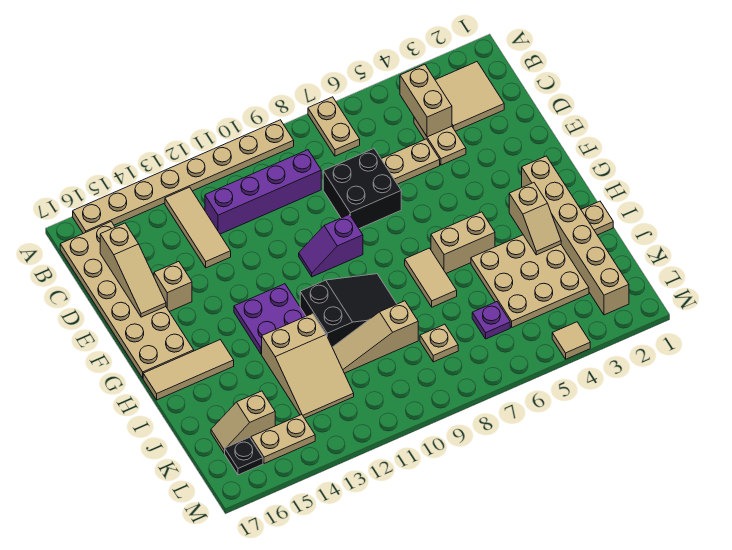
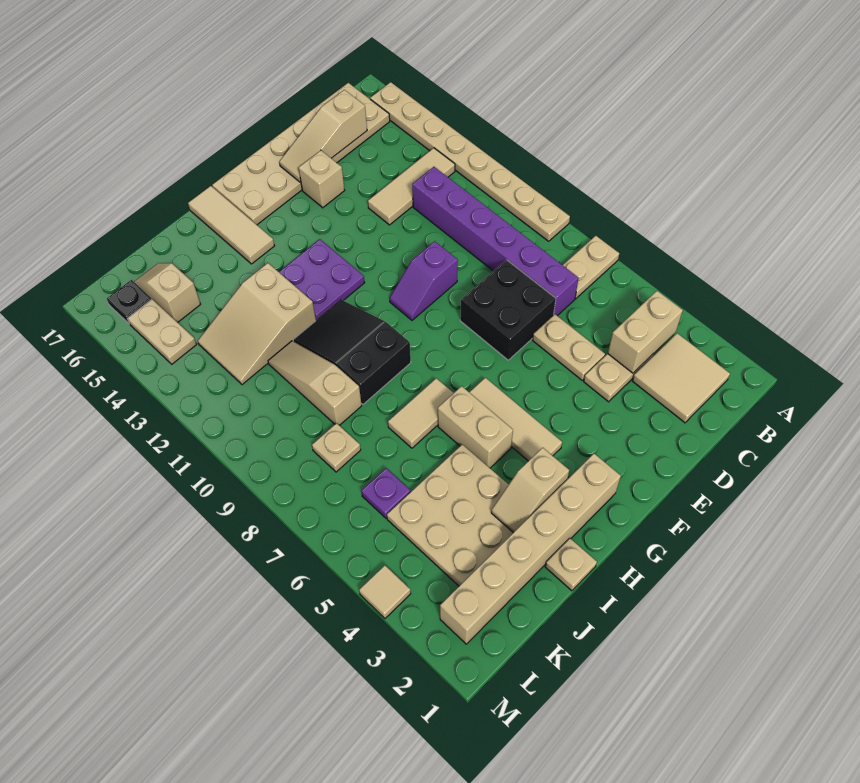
purple 1x4 brick [205,150,321,234] -> purple 1x6 brick [412,167,579,316]
purple 1x2 slope [299,215,363,277] -> purple 1x2 slope turned to [390,241,458,320]
none -> tan 1x3 tile [469,378,562,461]
black 2x3 slope [300,274,396,347] -> black 2x3 slope turned to [293,300,411,404]

